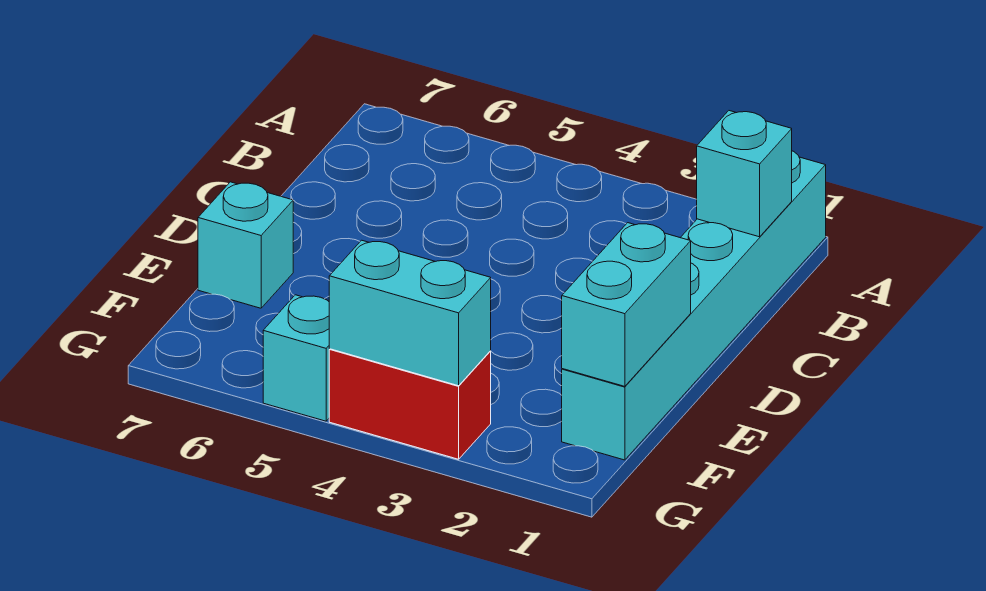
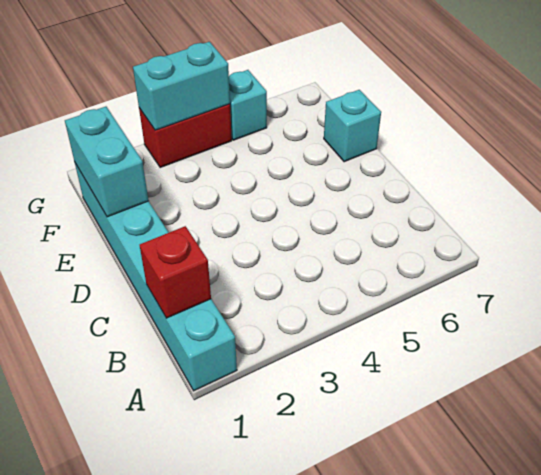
cyan 1x1 brick [697,111,792,237] -> red 1x1 brick [140,226,211,318]

